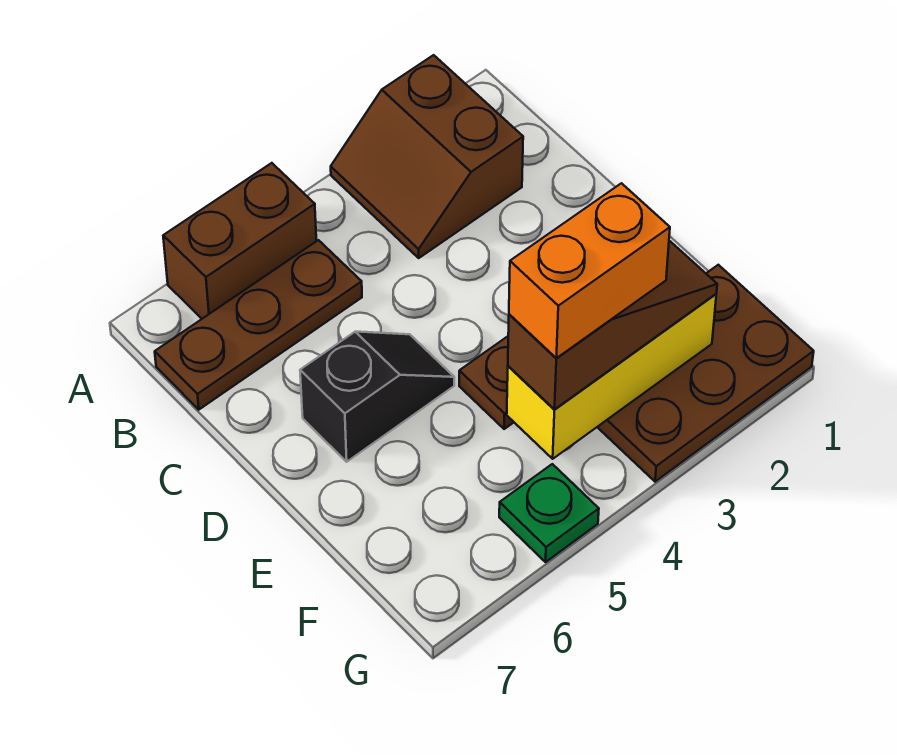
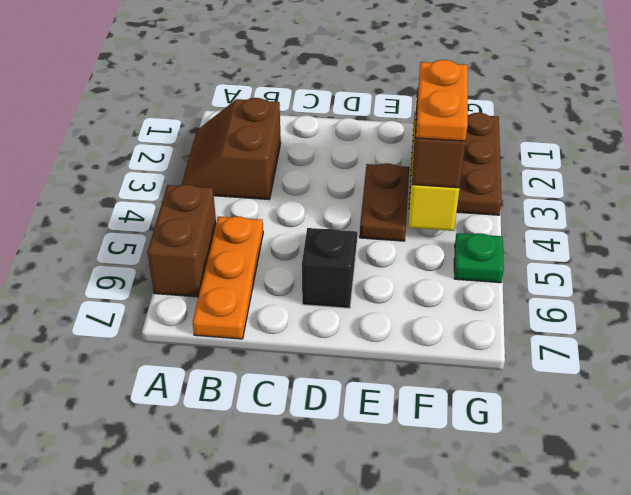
brown 2x2 slope [331,55,523,258] -> brown 2x2 slope turned to [182,98,281,200]
brown 1x3 plate [155,240,362,410] -> orange 1x3 plate [193,216,263,339]
orange 1x2 brick [509,183,670,358] -> orange 1x2 plate [416,60,468,141]

